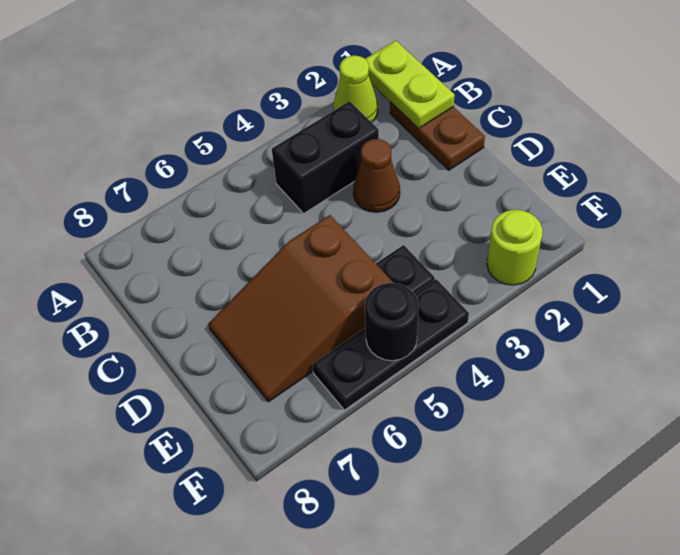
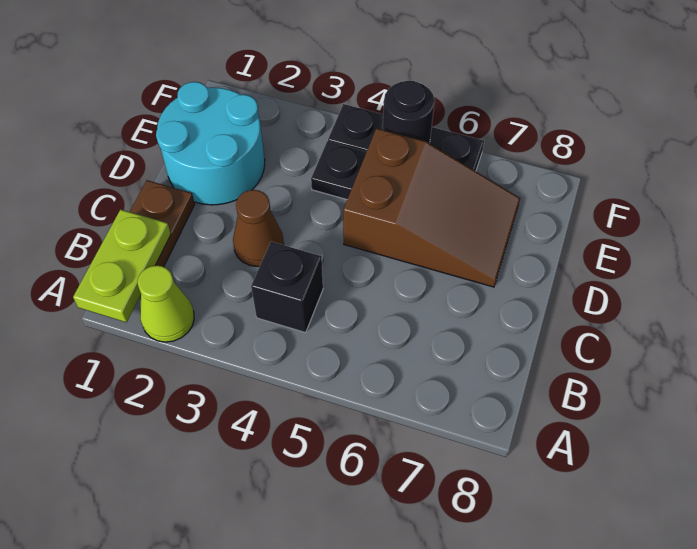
black 1x2 brick [272,101,379,213] -> black 1x1 brick [251,242,323,333]
none -> cyan 2x2 round brick [156,82,265,205]
lime 1x1 round brick [487,210,543,285] -> none

